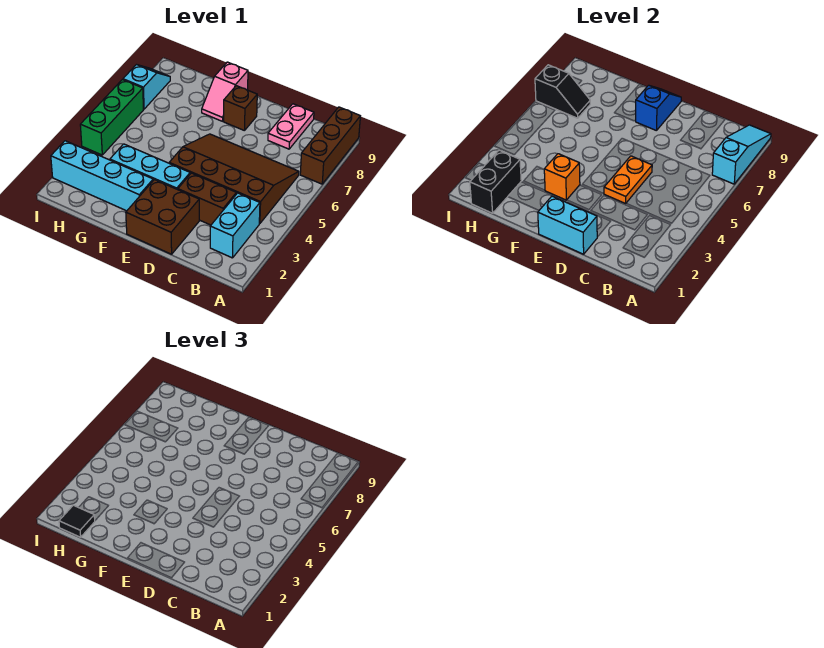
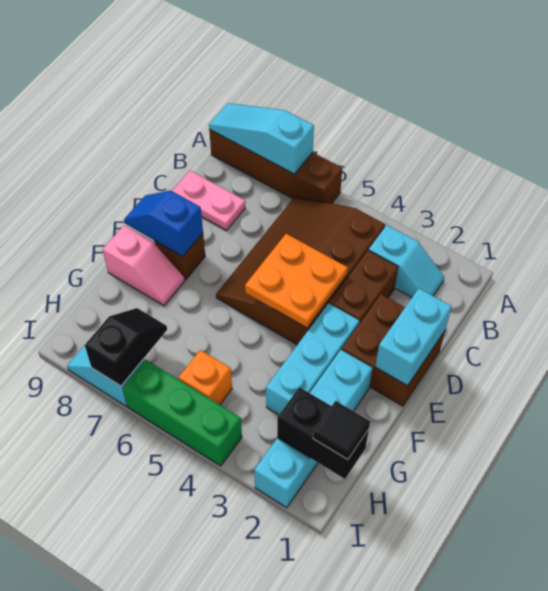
brown 1x3 brick [300,107,360,184] -> brown 1x4 brick [209,130,342,204]
cyan 1x2 brick [210,193,260,258] -> cyan 1x2 slope [369,225,444,297]
orange 1x2 plate [604,156,652,203] -> orange 2x2 plate [245,234,348,328]
orange 1x1 brick [544,154,580,200] -> orange 1x1 brick moved to [178,350,232,405]

